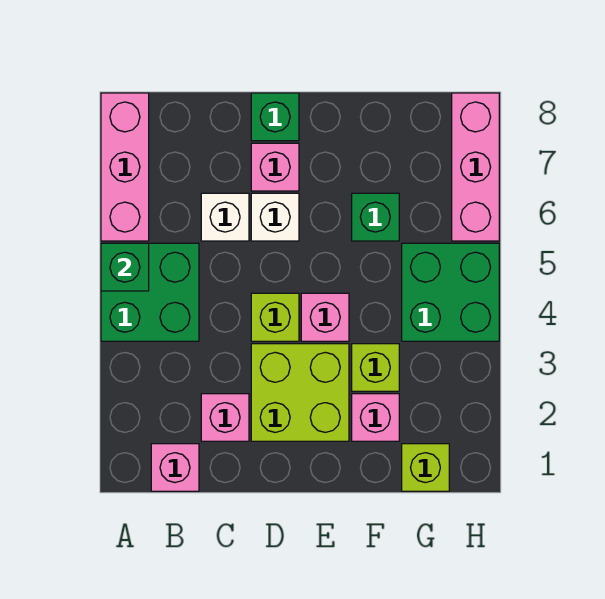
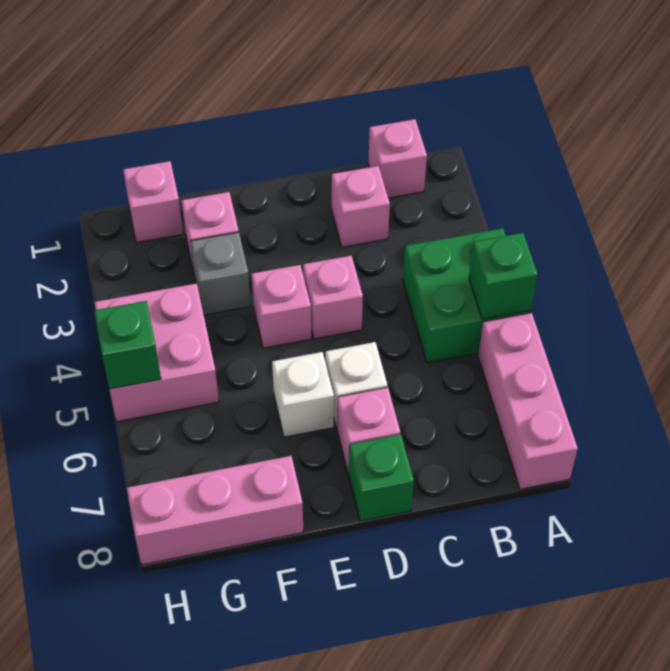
white 1x1 brick [201,193,249,241] -> white 1x1 brick moved to [272,352,334,437]
lime 2x2 brick [251,344,349,441] -> none
lime 1x1 brick [251,293,299,341] -> pink 1x1 brick [303,256,363,339]
lime 1x1 brick [352,344,399,391] -> grey 1x1 brick [190,232,251,315]
green 1x1 brick [352,193,399,241] -> green 1x1 brick moved to [94,301,161,389]
lime 1x1 brick [402,444,449,491] -> pink 1x1 brick [123,161,183,242]
green 2x2 brick [402,243,499,341] -> pink 2x2 brick [94,283,219,421]
pink 1x3 brick [452,93,499,241] -> pink 1x3 brick turned to [127,456,303,565]

